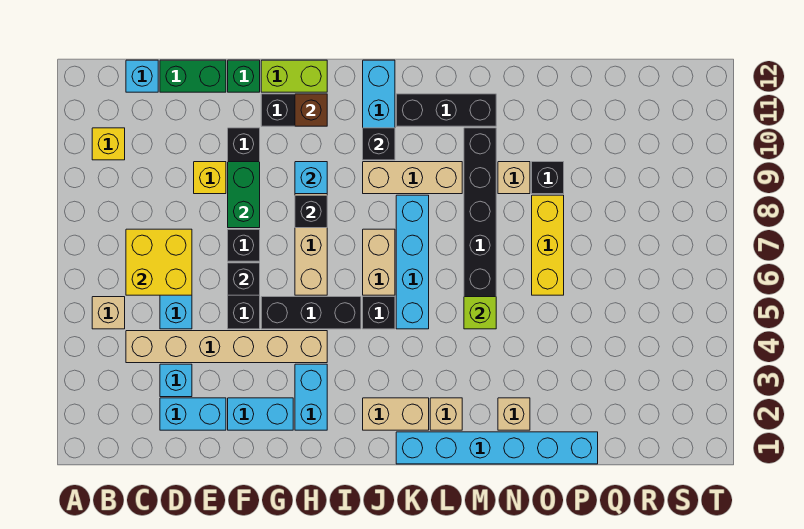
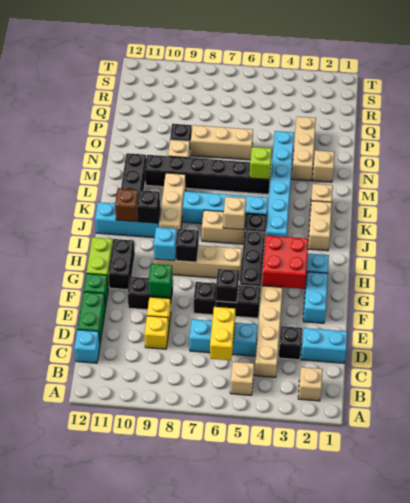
none -> tan 1x1 brick [298,367,323,401]
yellow 1x1 brick [92,128,125,160] -> yellow 1x1 brick moved to [144,316,169,349]
yellow 2x2 brick [126,229,192,295] -> yellow 1x2 brick [210,307,235,360]
cyan 1x2 brick [160,398,226,430] -> cyan 1x2 brick turned to [301,328,347,363]
cyan 1x1 brick [160,364,192,397] -> black 1x1 brick [279,326,302,360]
green 1x2 brick [228,162,260,228] -> green 1x1 brick [149,264,173,297]
none -> red 2x2 brick [262,236,309,289]
brown 1x1 brick [295,94,327,126] -> brown 1x1 brick moved to [115,189,138,222]
none -> tan 1x1 brick [223,197,246,230]
cyan 1x6 brick [396,432,598,464] -> cyan 1x6 brick moved to [266,131,294,237]
none -> tan 1x3 brick [292,117,316,181]
yellow 1x3 brick [532,195,564,295] -> tan 1x3 brick [191,125,253,160]

